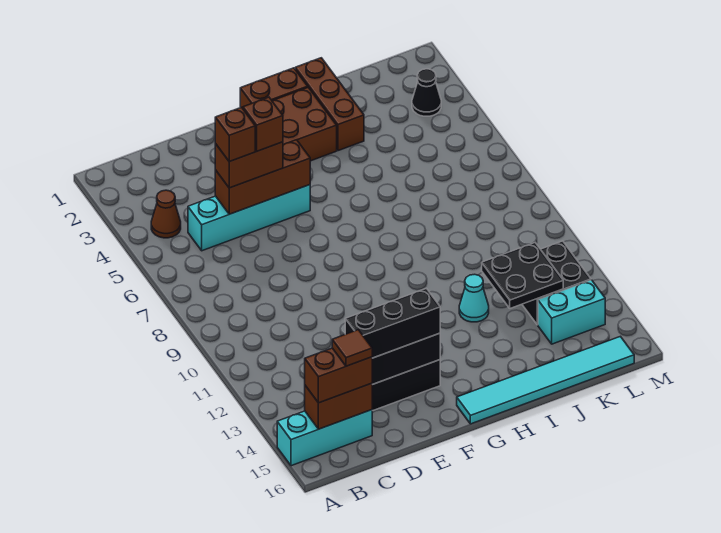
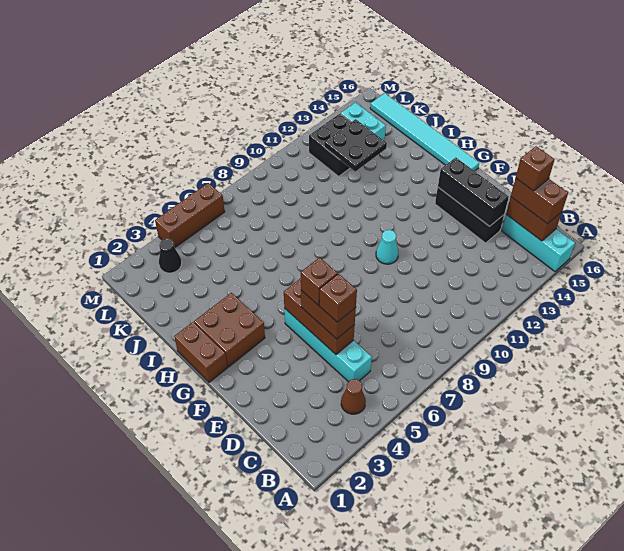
brown 1x1 tile [332,330,372,366] -> brown 1x1 brick [516,146,555,191]
black 1x3 brick [345,288,440,358] -> none
brown 1x3 brick [295,58,364,151] -> brown 1x3 brick moved to [155,183,225,247]
cyan 1x1 cone [459,274,489,322] -> cyan 1x1 cone moved to [376,230,398,264]

